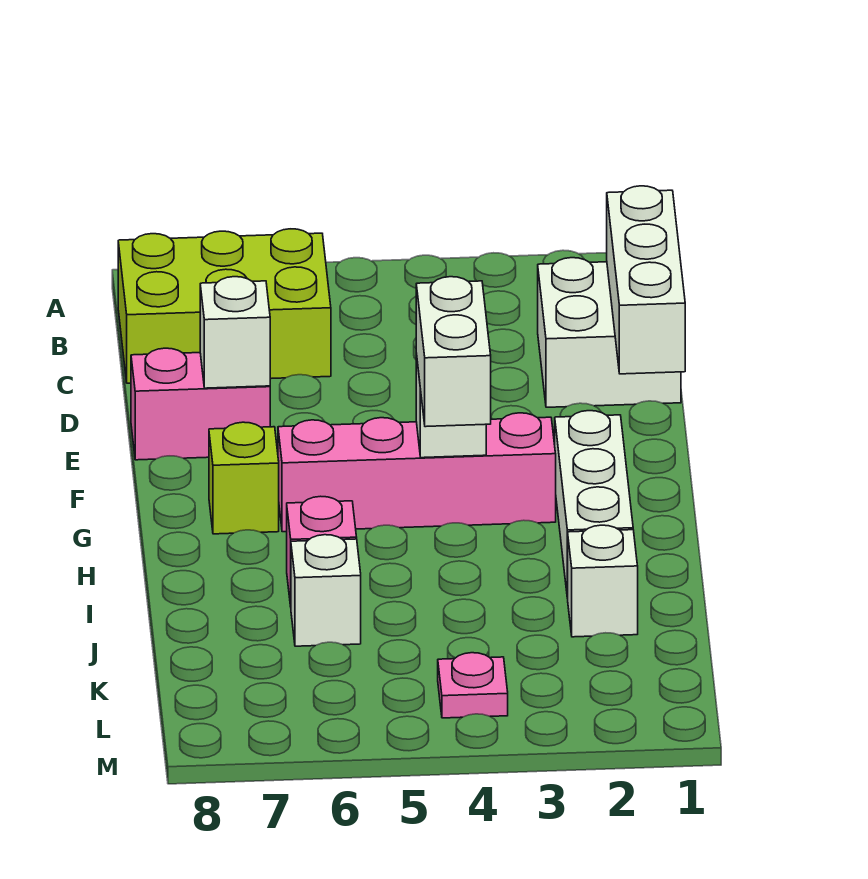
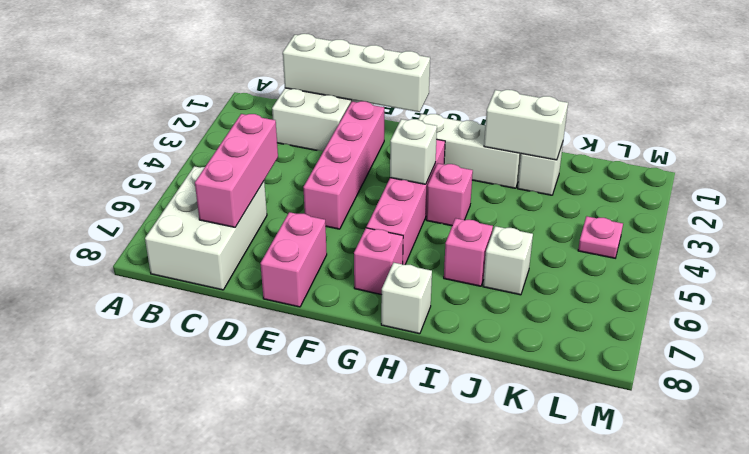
lime 2x3 brick [118,229,331,383] -> white 2x3 brick [145,166,267,290]
white 1x3 brick [607,186,685,374] -> white 1x4 brick [283,34,430,112]
none -> pink 1x3 brick [195,114,278,227]
none -> pink 1x4 brick [303,101,384,229]
white 1x1 brick [200,277,270,388] -> white 1x1 brick moved to [381,263,432,334]
white 1x2 brick [416,277,491,427] -> white 1x2 brick moved to [484,90,568,160]
lime 1x1 brick [209,422,279,534] -> pink 1x1 brick [354,228,403,295]
none -> pink 1x1 brick [426,163,473,226]

